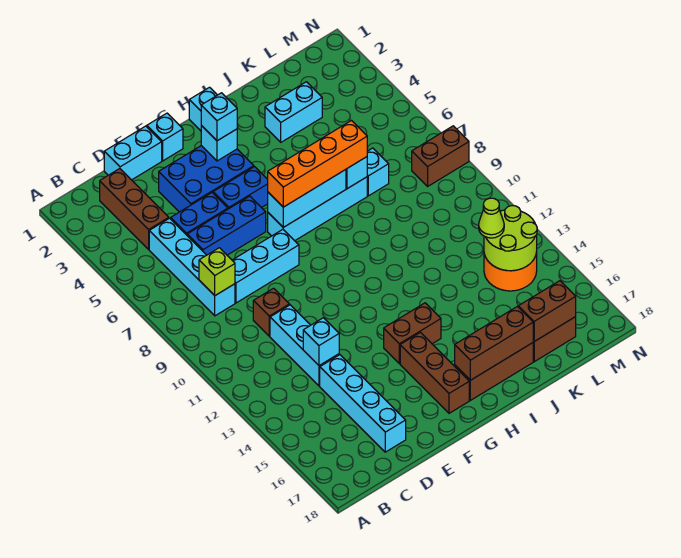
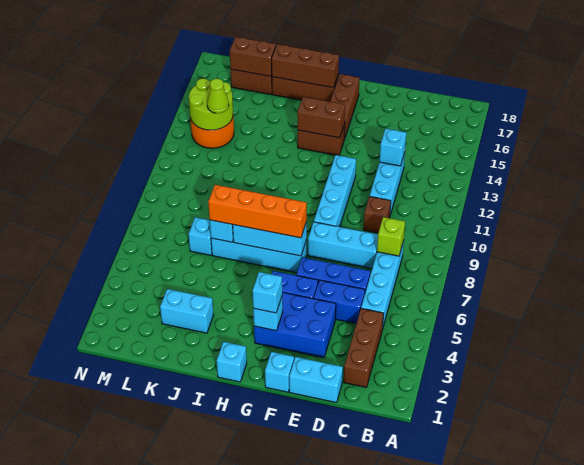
cyan 1x4 brick [320,355,406,452] -> cyan 1x4 brick moved to [314,155,356,227]
brown 1x2 brick [412,126,469,186] -> brown 1x2 brick moved to [297,97,345,138]

